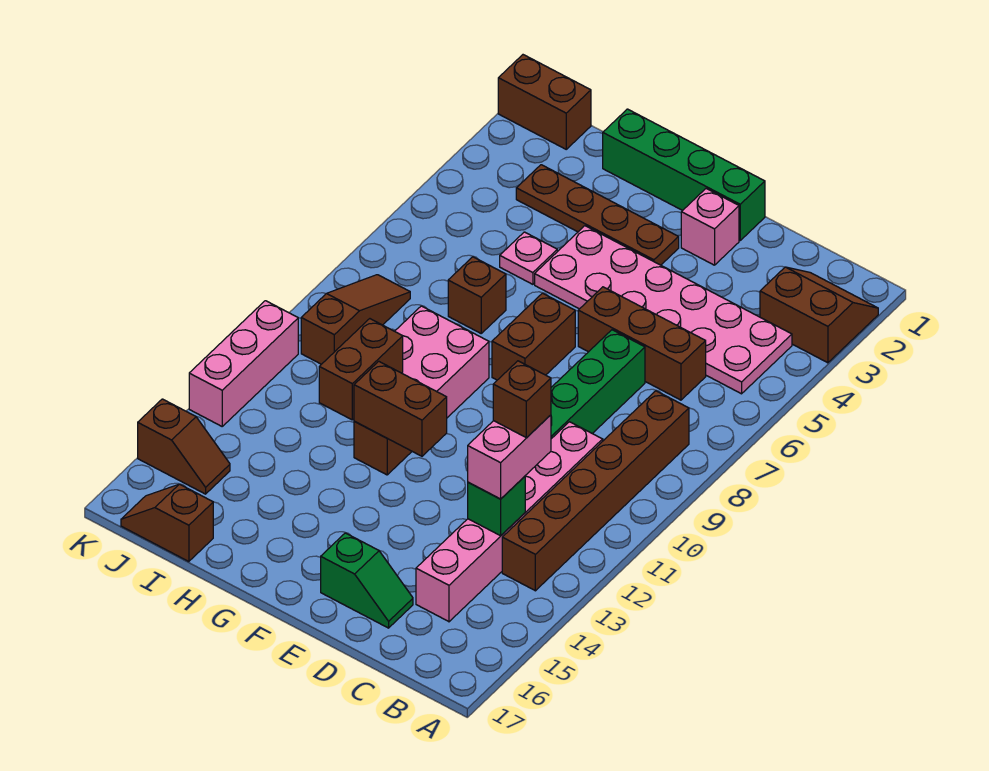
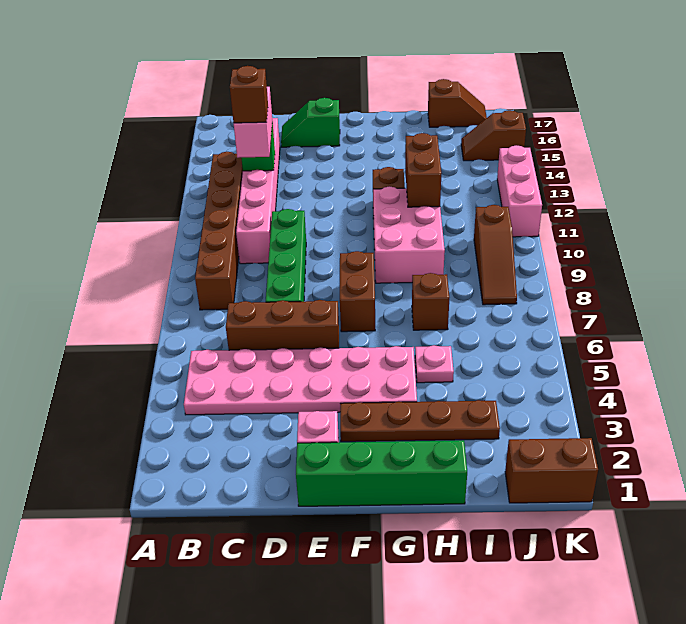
brown 2x2 slope [760,267,878,363] -> none
brown 1x2 brick [354,361,447,456] -> none

